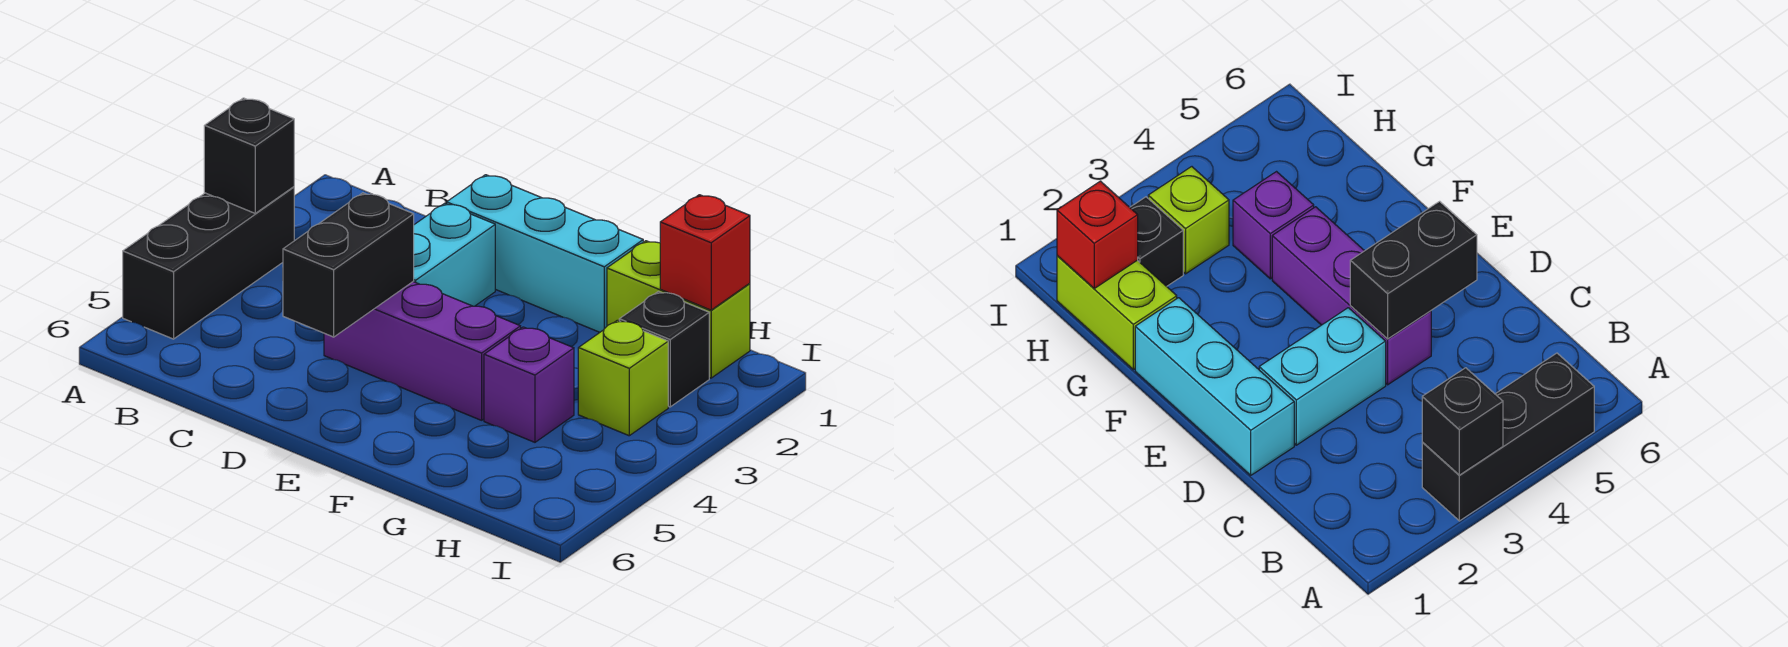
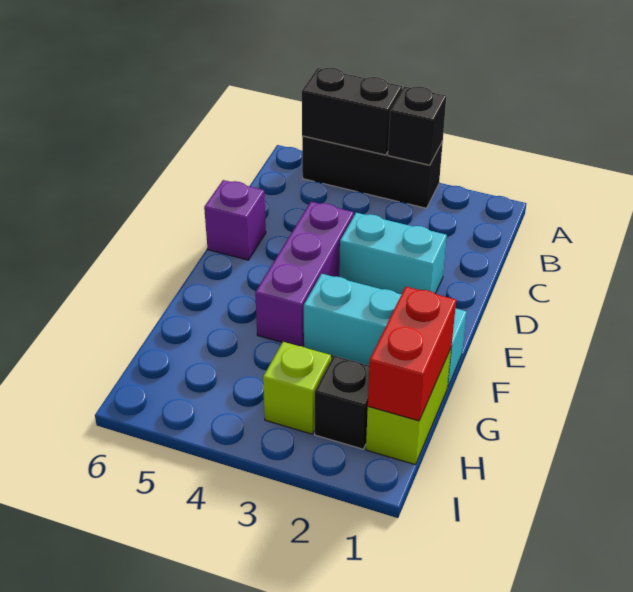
cyan 1x3 brick [447,175,643,332] -> cyan 1x3 brick turned to [304,274,467,388]
black 1x2 brick [283,193,414,337] -> black 1x2 brick moved to [302,68,402,155]
purple 1x1 brick [484,327,574,442] -> purple 1x1 brick moved to [204,180,266,260]
red 1x1 brick [660,195,750,310] -> red 1x2 brick [368,287,456,421]

